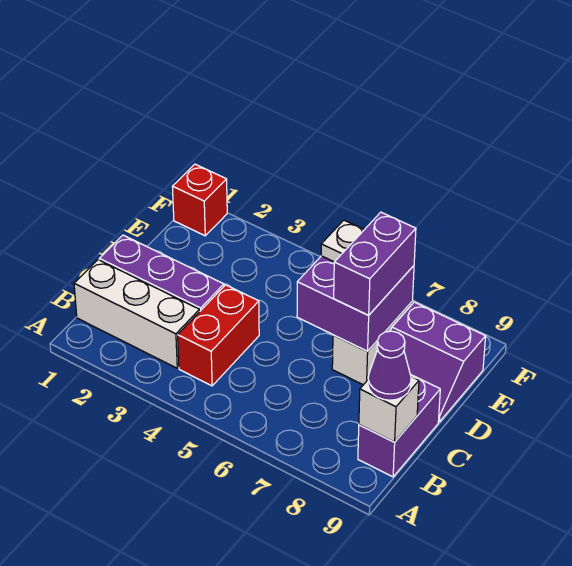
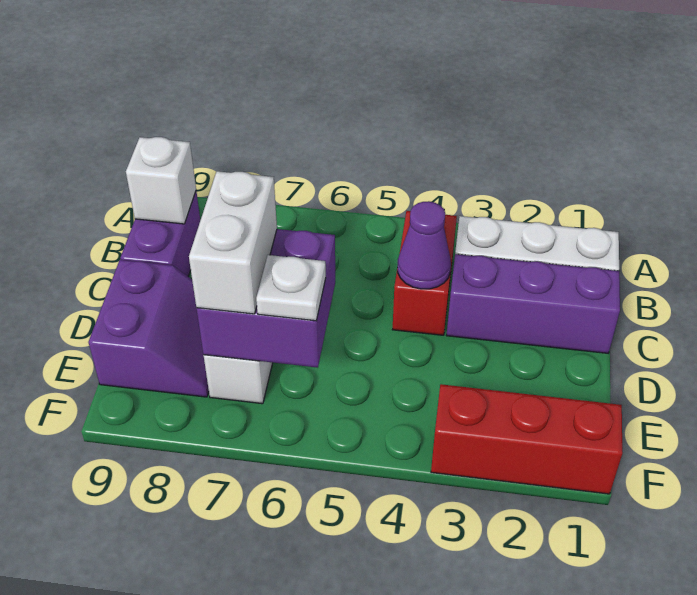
purple 1x1 cone [368,331,411,400] -> purple 1x1 cone moved to [397,201,451,289]
purple 1x2 brick [334,212,416,315] -> white 1x2 brick [189,171,277,314]
purple 2x2 slope [390,302,486,422] -> purple 2x2 slope turned to [88,260,209,397]
red 1x1 brick [172,164,227,236] -> red 1x3 brick [431,384,623,494]

